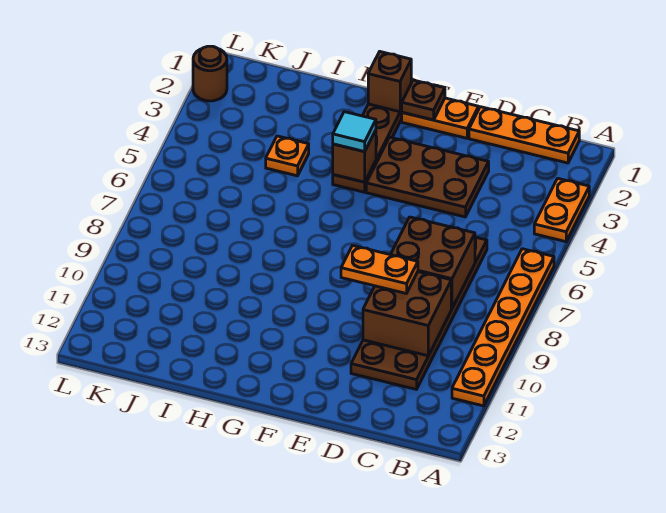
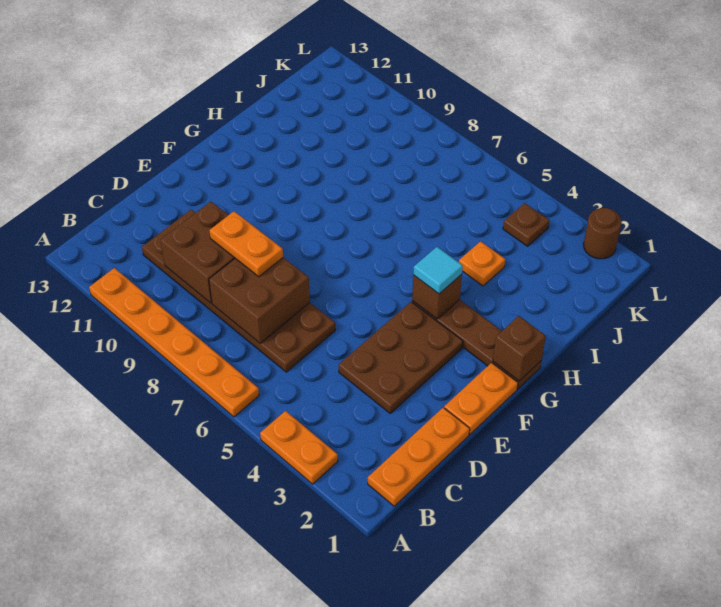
orange 1x2 plate [341,245,418,294] -> orange 1x2 plate turned to [209,211,283,277]
brown 1x1 plate [402,80,445,120] -> brown 1x1 plate moved to [503,203,549,246]

